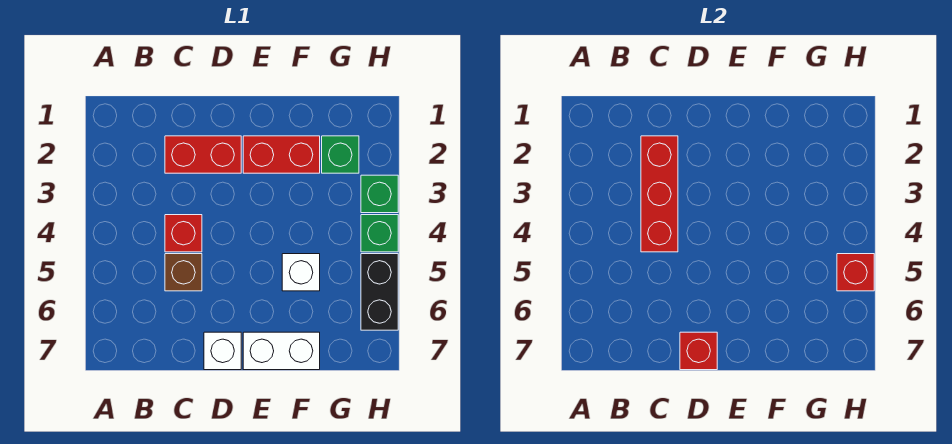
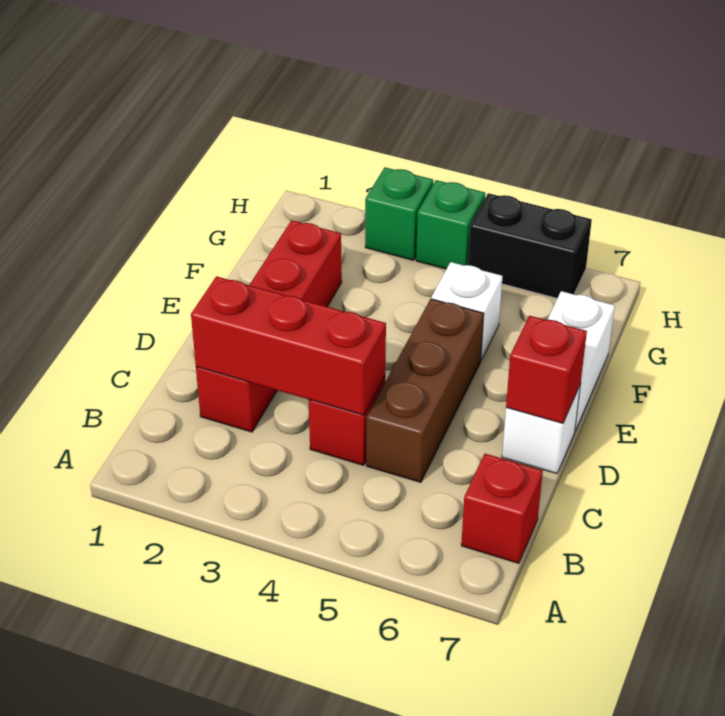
brown 1x1 brick [165,254,202,291] -> brown 1x3 brick [366,299,484,482]
green 1x1 brick [322,136,359,173] -> none
red 1x1 brick [837,254,874,291] -> red 1x1 brick moved to [461,454,543,563]

